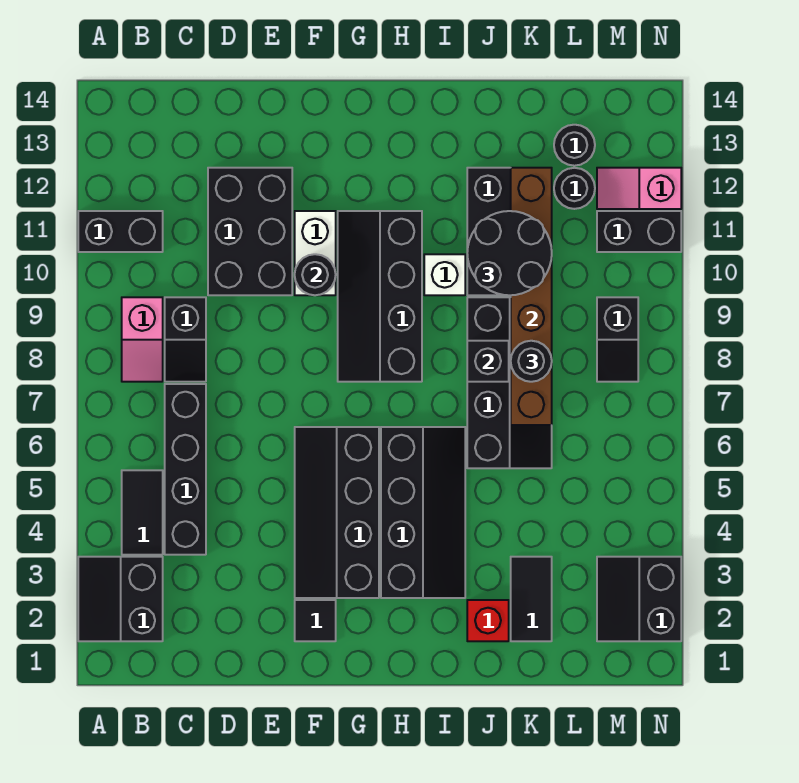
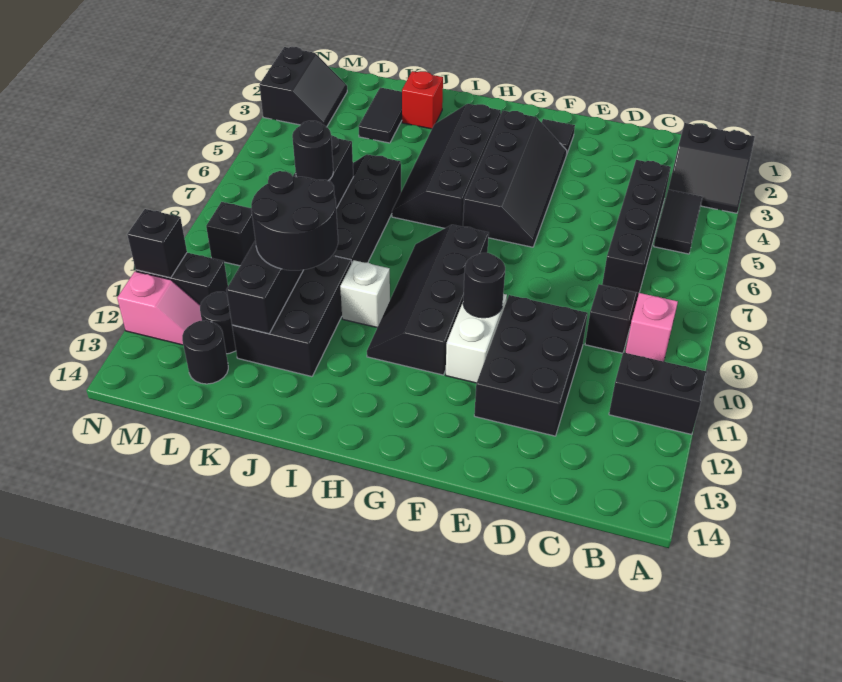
black 2x2 slope [78,557,163,641] -> black 2x2 slope turned to [668,123,755,213]
black 2x4 slope [338,211,422,382] -> black 2x4 slope turned to [367,225,489,375]
black 1x1 brick [467,341,509,382] -> black 1x1 brick moved to [127,209,187,278]
brown 1x6 brick [511,168,552,425] -> black 1x6 brick [226,135,354,334]

